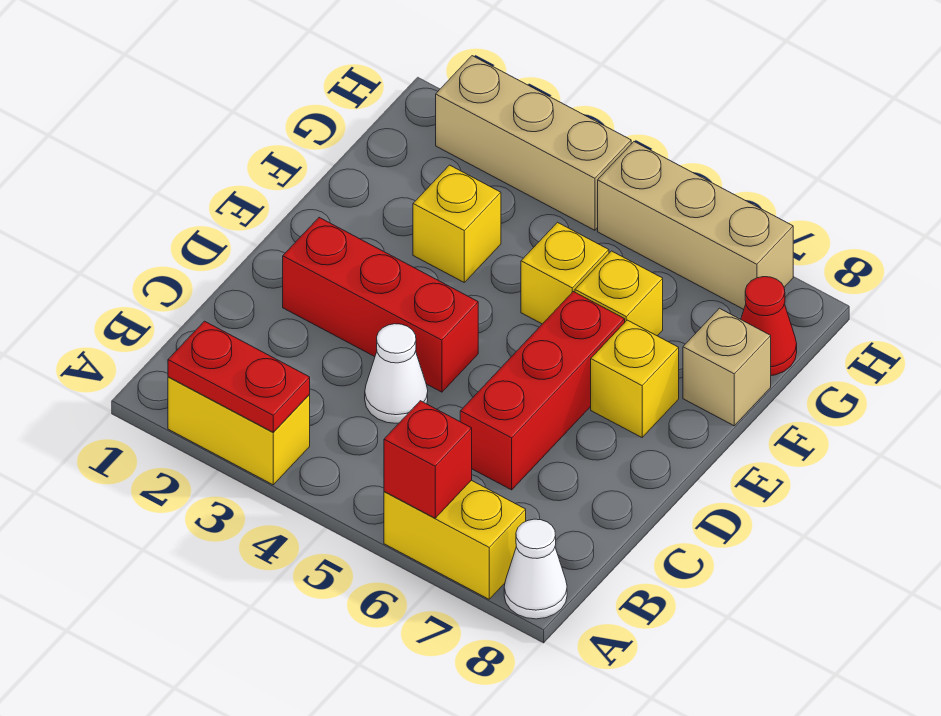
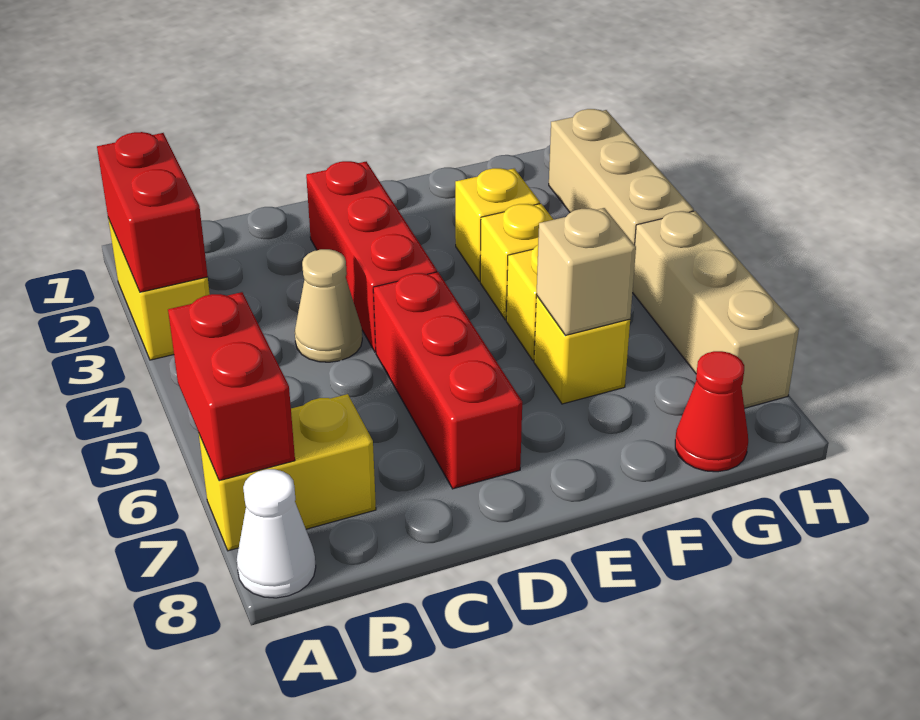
red 1x2 plate [168,321,310,432] -> red 1x2 brick [97,132,208,292]
yellow 1x2 brick [384,480,526,599] -> yellow 1x2 brick turned to [199,394,376,551]
red 1x1 brick [384,401,472,518] -> red 1x2 brick [168,292,295,481]
white 1x1 cone [365,324,428,423] -> tan 1x1 cone [295,249,362,362]
red 1x3 brick [460,292,625,490] -> red 1x3 brick turned to [373,272,522,489]
yellow 1x1 brick [591,320,679,437] -> yellow 1x1 brick moved to [480,204,554,320]
tan 1x1 brick [683,308,771,426] -> tan 1x1 brick moved to [536,208,636,335]

